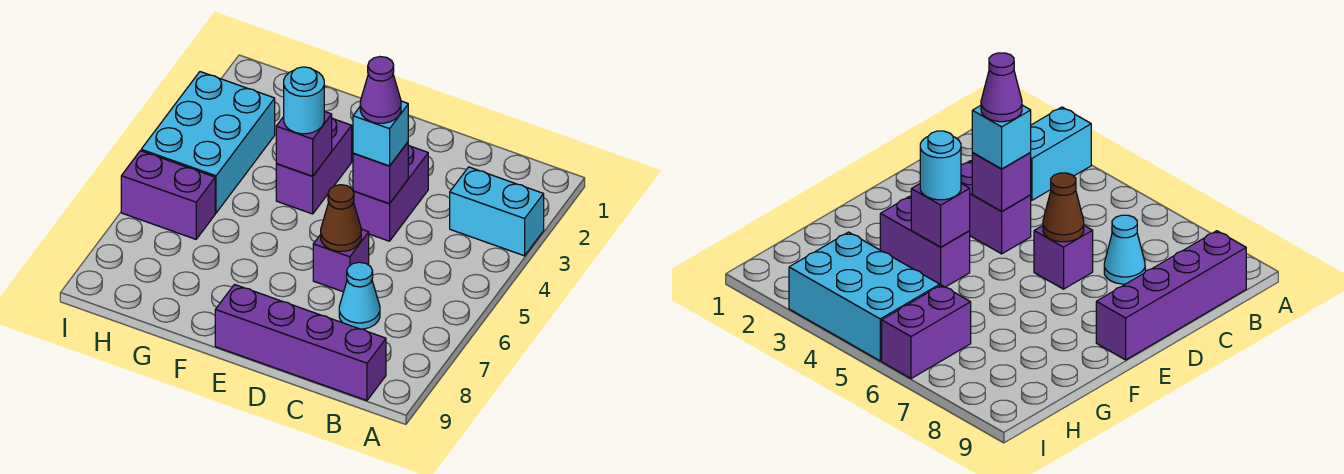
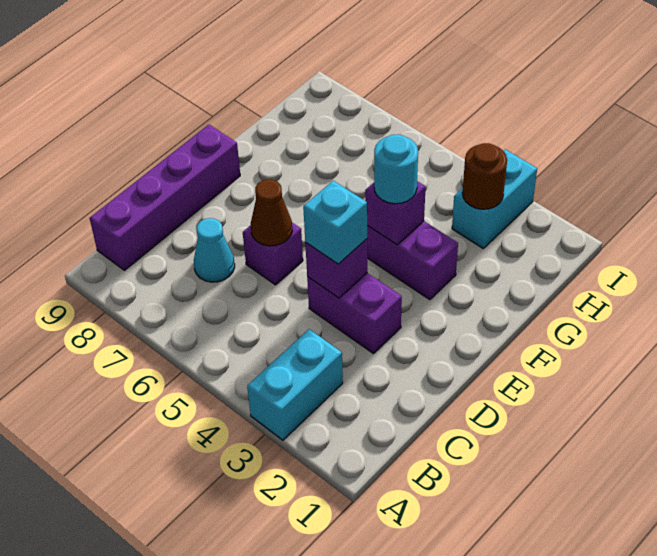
purple 1x1 cone [360,57,401,123] -> none
cyan 2x3 brick [141,72,275,213] -> cyan 1x2 brick [452,149,537,248]
none -> brown 1x1 round brick [462,143,507,209]
purple 1x2 brick [121,151,215,239] -> none

